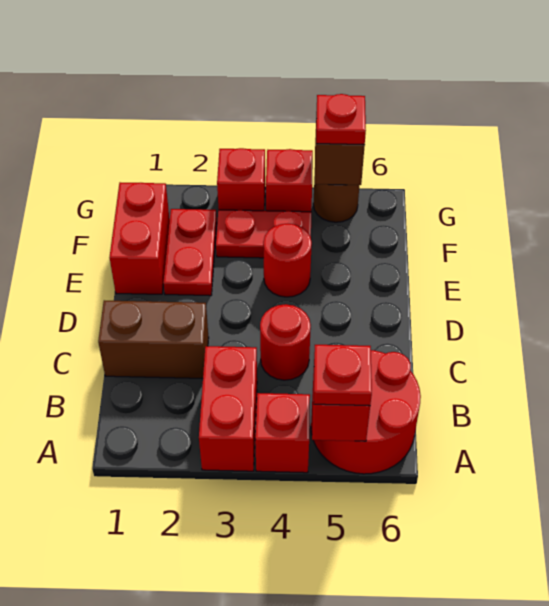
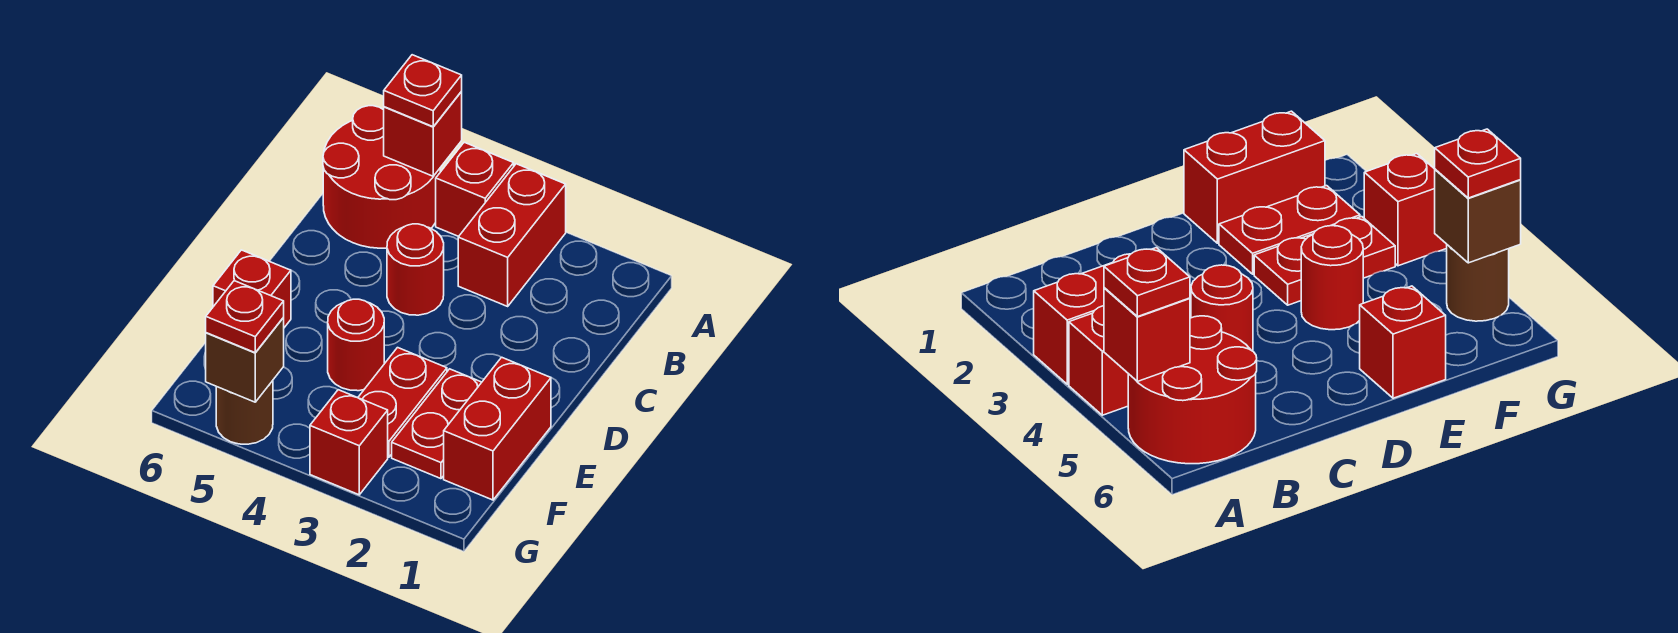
brown 1x2 brick [98,300,209,378] -> none
red 1x2 plate [216,210,311,258] -> red 1x2 plate turned to [358,348,447,457]
red 1x1 brick [266,149,313,212] -> red 1x1 brick moved to [213,250,291,328]

